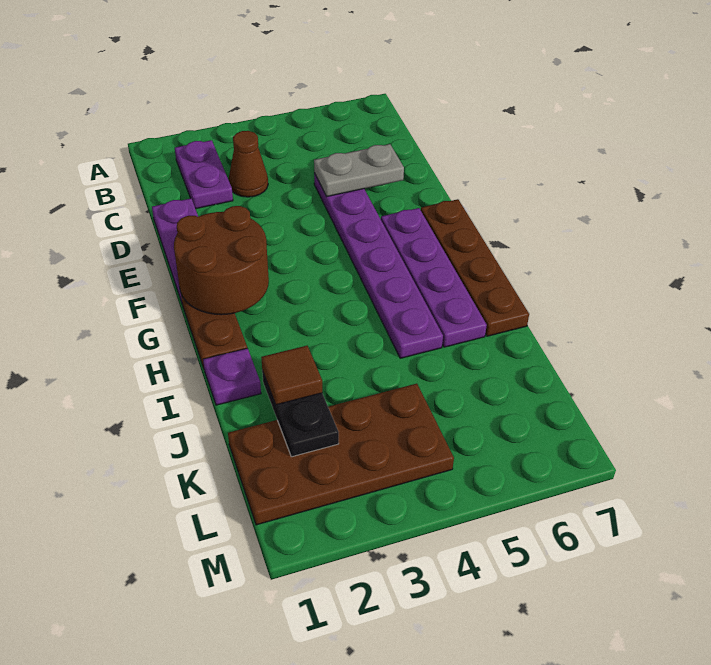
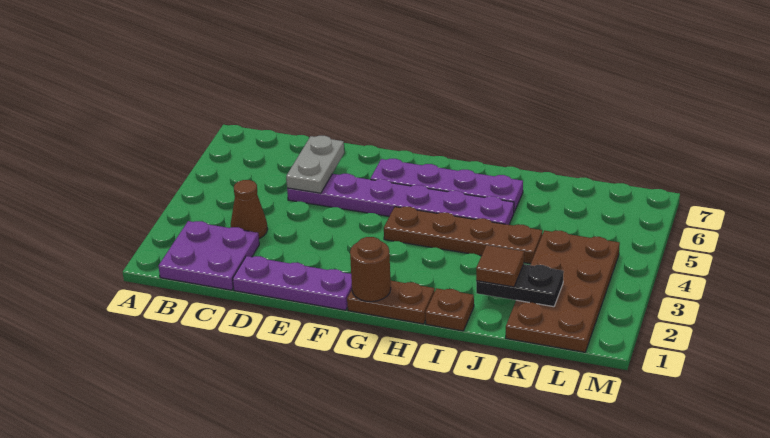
purple 1x2 plate [175,140,233,209] -> purple 2x2 plate [159,221,259,290]
brown 2x2 round brick [174,206,269,315] -> brown 1x1 round brick [350,237,391,302]
brown 1x4 plate [421,199,529,336] -> brown 1x4 plate moved to [384,207,542,264]
purple 1x1 plate [203,348,261,405] -> brown 1x1 plate [425,288,474,331]

